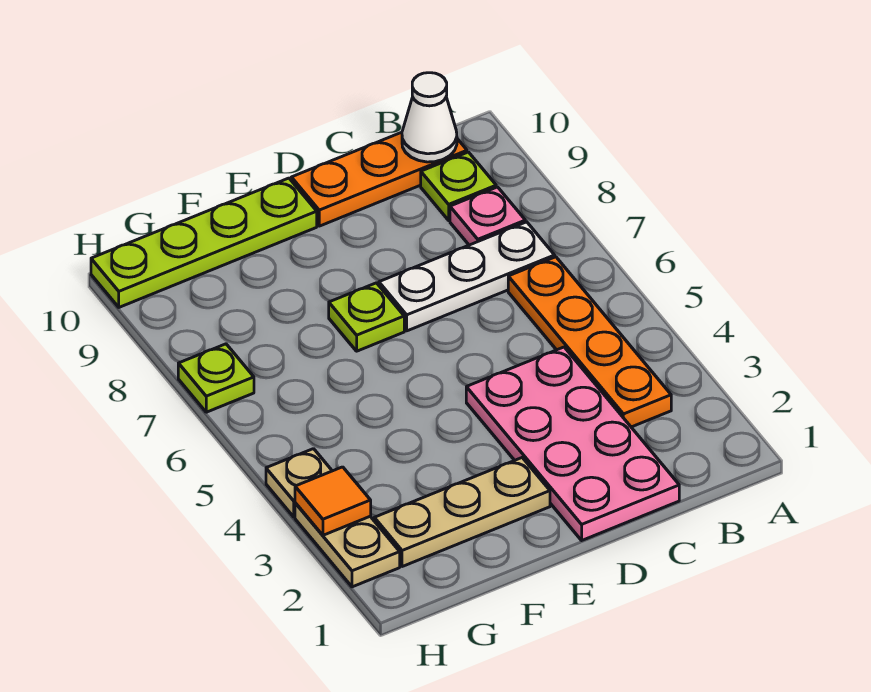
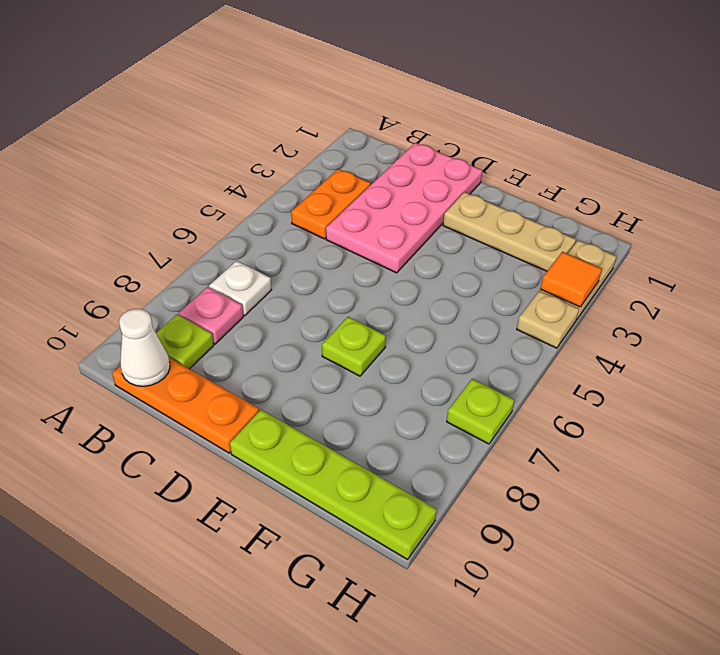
orange 1x4 plate [508,257,671,427] -> orange 1x2 plate [291,169,371,239]
white 1x3 plate [379,222,555,331] -> white 1x1 plate [209,261,271,315]

